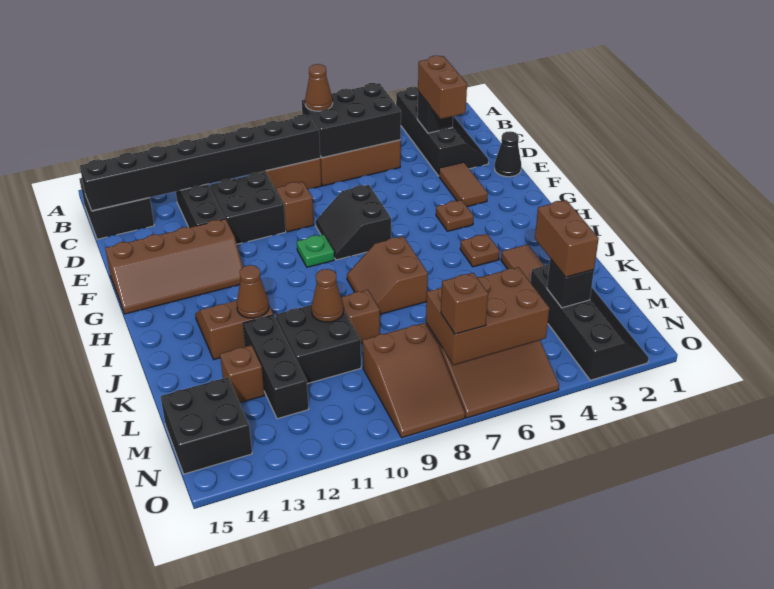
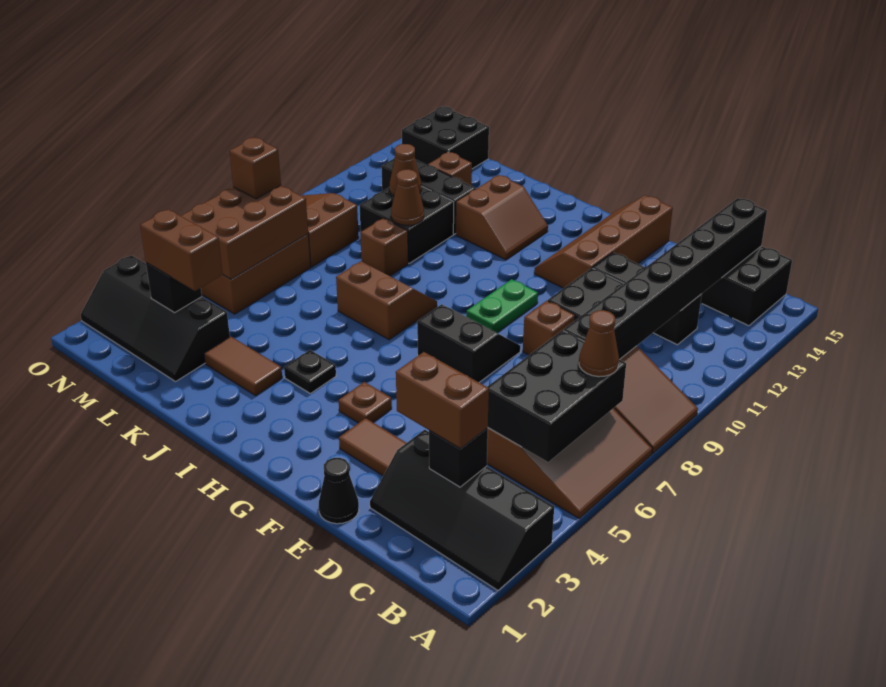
green 1x1 plate [297,234,334,267] -> green 1x2 plate [466,279,538,333]
brown 1x1 plate [460,234,500,267] -> black 1x1 plate [284,350,336,393]
brown 1x1 cone [237,265,269,318] -> brown 1x1 cone moved to [390,144,422,196]

